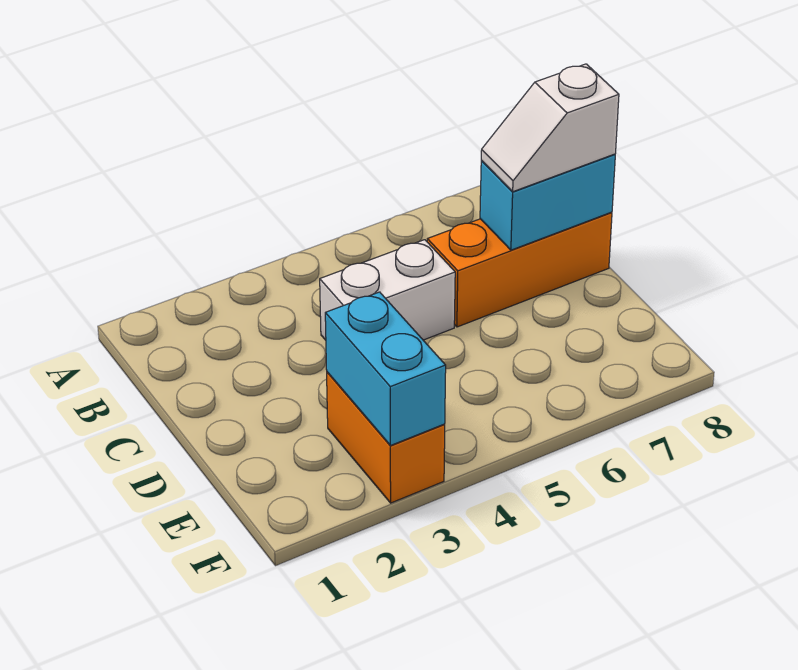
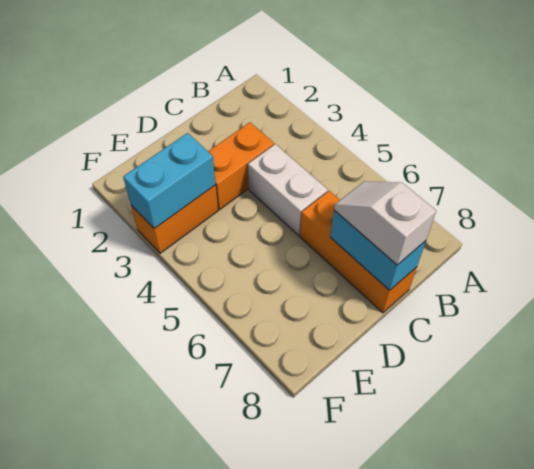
none -> orange 1x2 brick [208,122,274,209]

